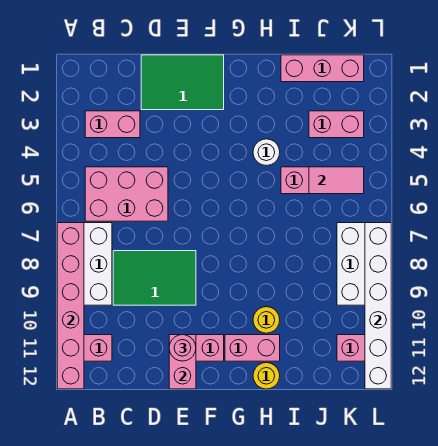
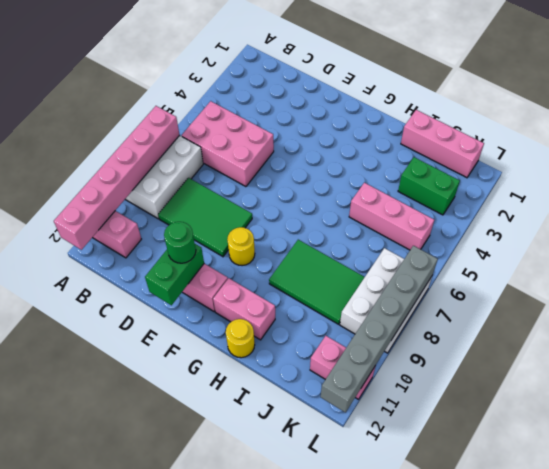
pink 1x2 brick [85,111,140,138] -> none
green 2x3 tile [141,55,224,110] -> green 2x3 tile moved to [269,240,365,324]
pink 1x2 brick [169,335,196,389] -> green 1x2 brick [145,244,204,305]
pink 1x1 round brick [169,335,196,361] -> green 1x1 round brick [164,222,196,263]
white 1x1 round brick [253,139,280,166] -> none
yellow 1x1 round brick [253,307,280,333] -> yellow 1x1 round brick moved to [227,227,255,266]
pink 1x2 brick [309,111,364,138] -> green 1x2 brick [398,157,460,215]
pink 1x2 tile [309,167,364,194] -> none
white 1x6 brick [365,223,391,389] -> grey 1x6 brick [321,246,438,413]

